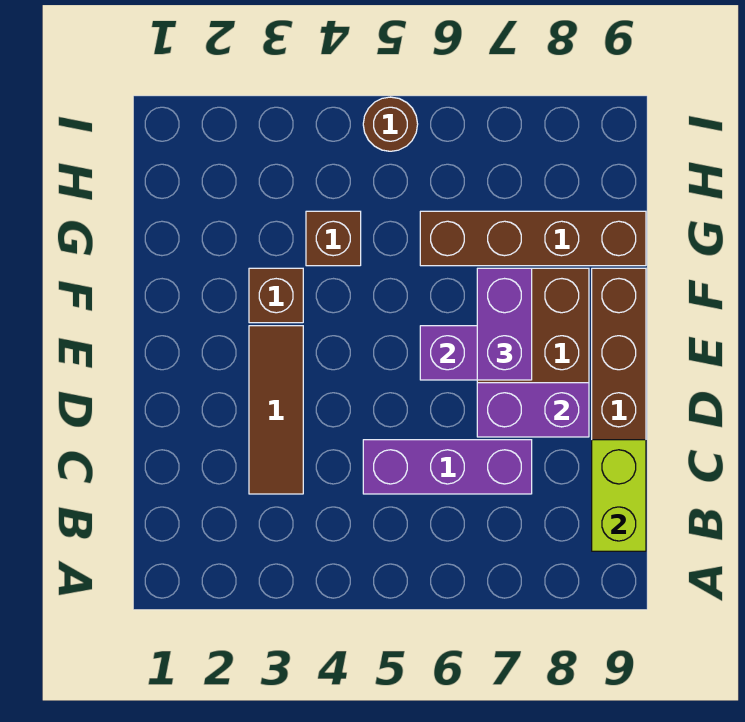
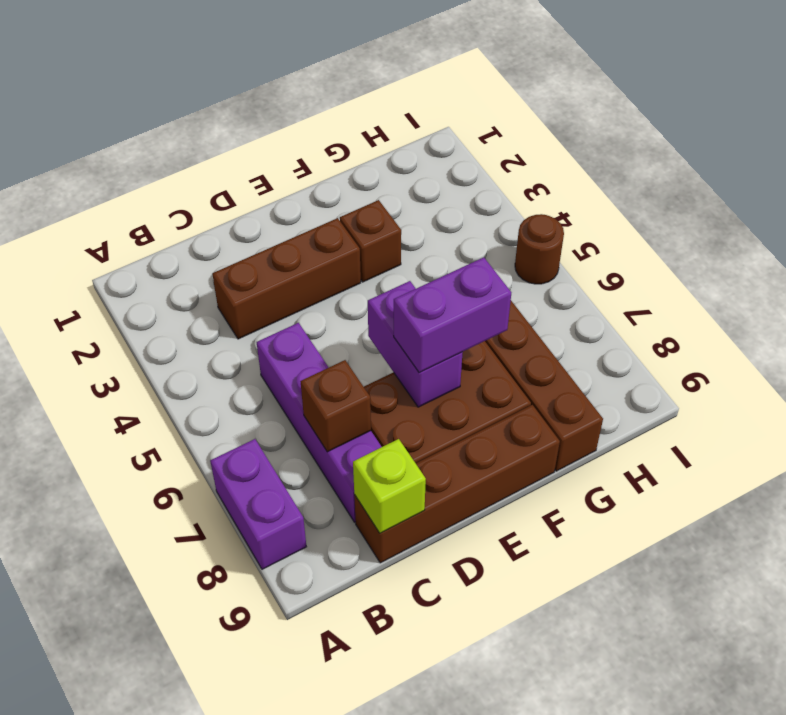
lime 1x2 brick [592,440,646,551] -> lime 1x1 brick [353,439,426,533]
brown 1x3 tile [249,326,303,494] -> brown 1x3 brick [212,218,361,339]
purple 1x3 brick [363,440,532,494] -> purple 1x4 brick [257,323,382,522]
purple 1x2 brick [477,383,589,437] -> purple 1x2 brick moved to [210,439,306,569]
brown 1x1 brick [306,211,361,266] -> brown 1x1 brick moved to [301,360,371,452]

